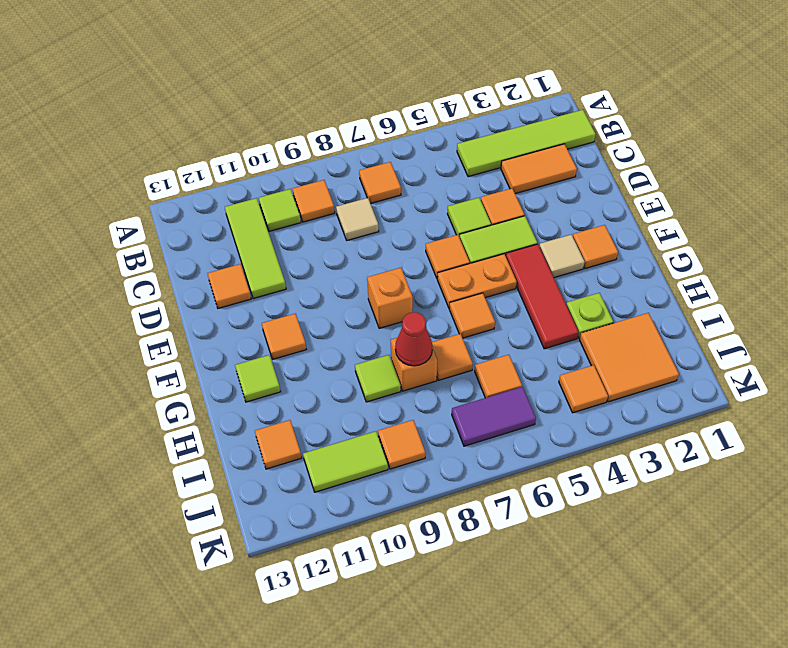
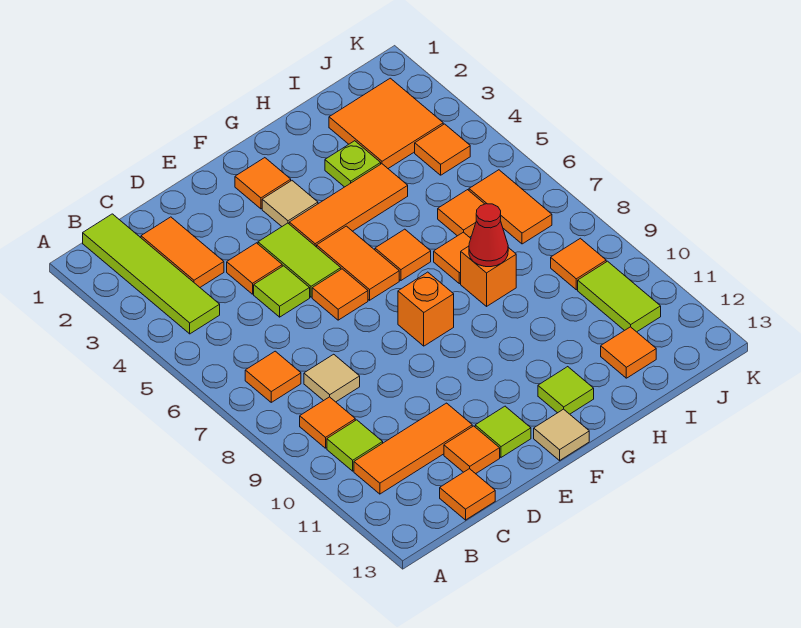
lime 1x3 tile [225,198,286,299] -> orange 1x3 tile [354,403,472,494]
red 1x3 tile [506,244,579,349] -> orange 1x3 tile [289,164,408,247]
orange 1x2 plate [437,254,517,308] -> orange 1x2 tile [317,226,399,300]
orange 1x1 tile [262,314,306,359] -> orange 1x1 tile moved to [440,469,495,520]
none -> tan 1x1 tile [534,409,589,460]
lime 1x1 tile [355,355,401,402] -> lime 1x1 tile moved to [475,406,531,457]
purple 1x2 tile [452,387,536,446] -> orange 1x2 tile [469,170,552,244]

